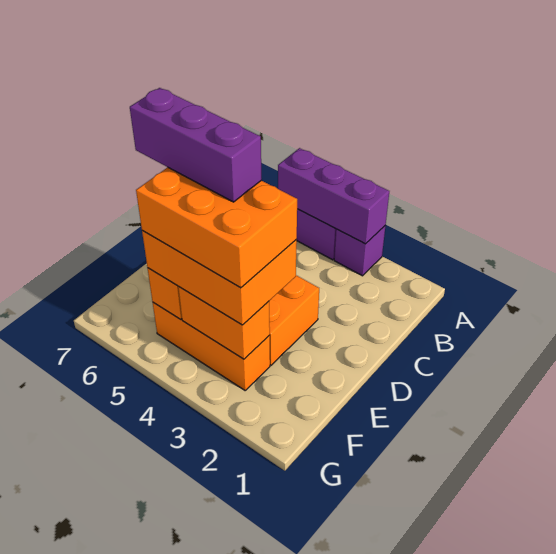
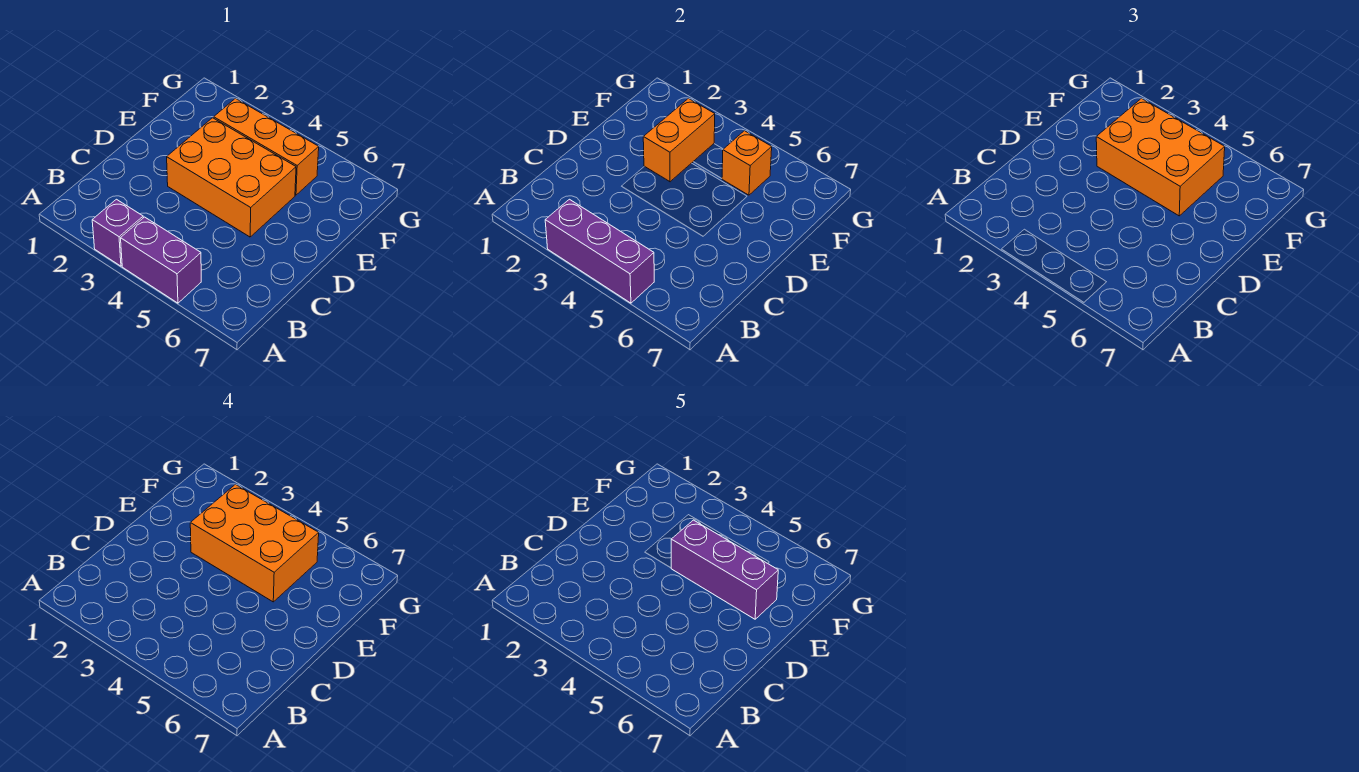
orange 1x2 brick [178,287,270,359] -> orange 1x2 brick turned to [643,98,715,182]

